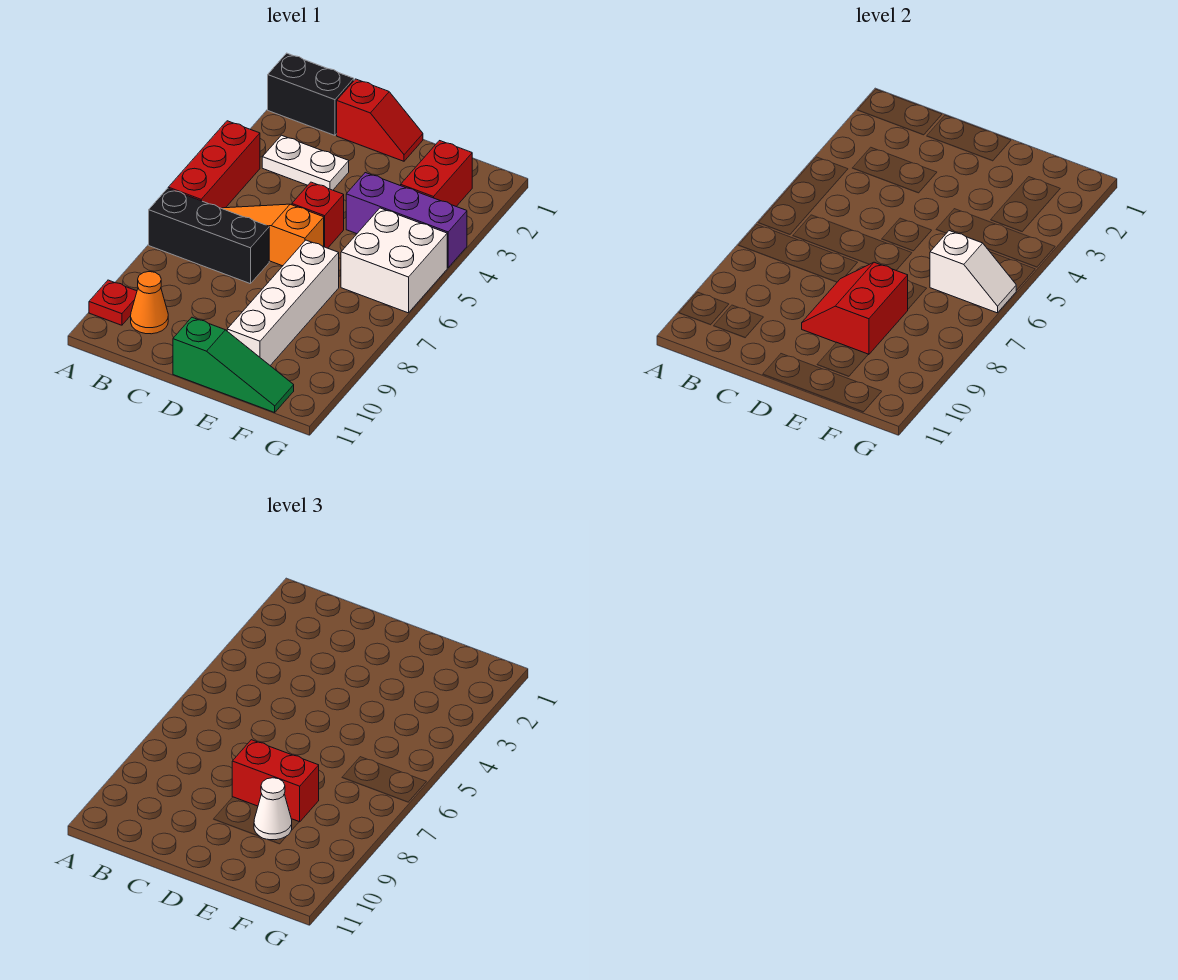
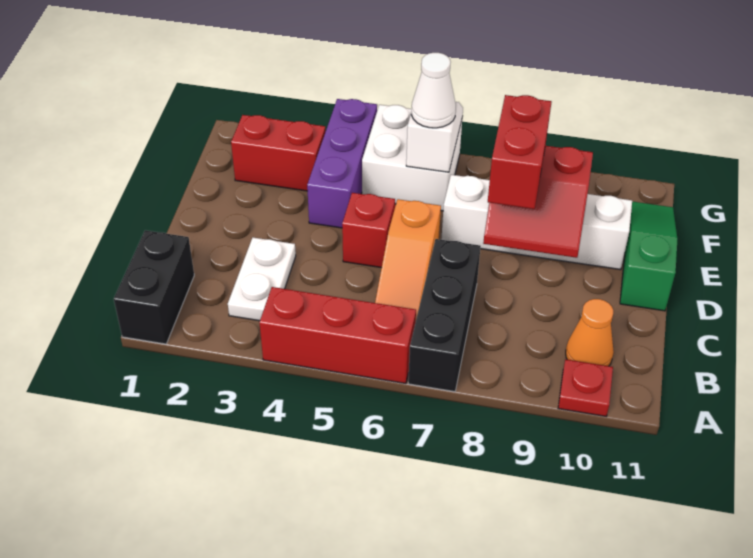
red 1x2 slope [337,79,423,161] -> none
white 1x1 cone [254,778,292,840] -> white 1x1 cone moved to [411,53,456,128]

